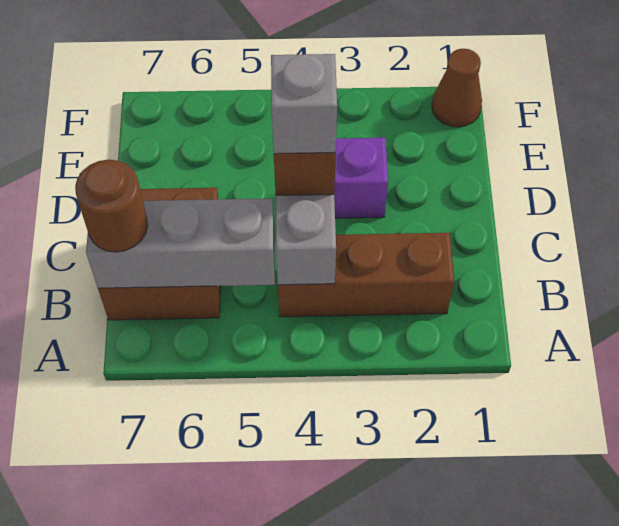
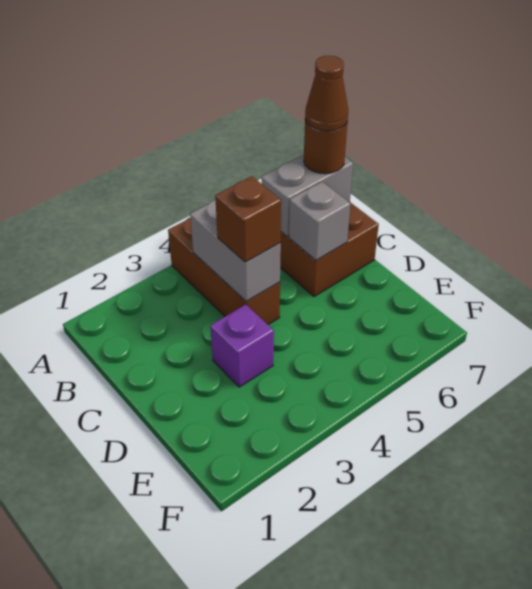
brown 1x3 brick [278,233,454,317] -> brown 1x3 brick turned to [168,218,280,325]
grey 1x3 brick [86,198,275,288] -> grey 1x2 brick [261,155,353,237]
grey 1x1 brick [271,54,337,154] -> grey 1x1 brick moved to [289,182,350,260]
brown 1x1 cone [432,49,482,127] -> brown 1x1 cone moved to [305,56,348,131]

